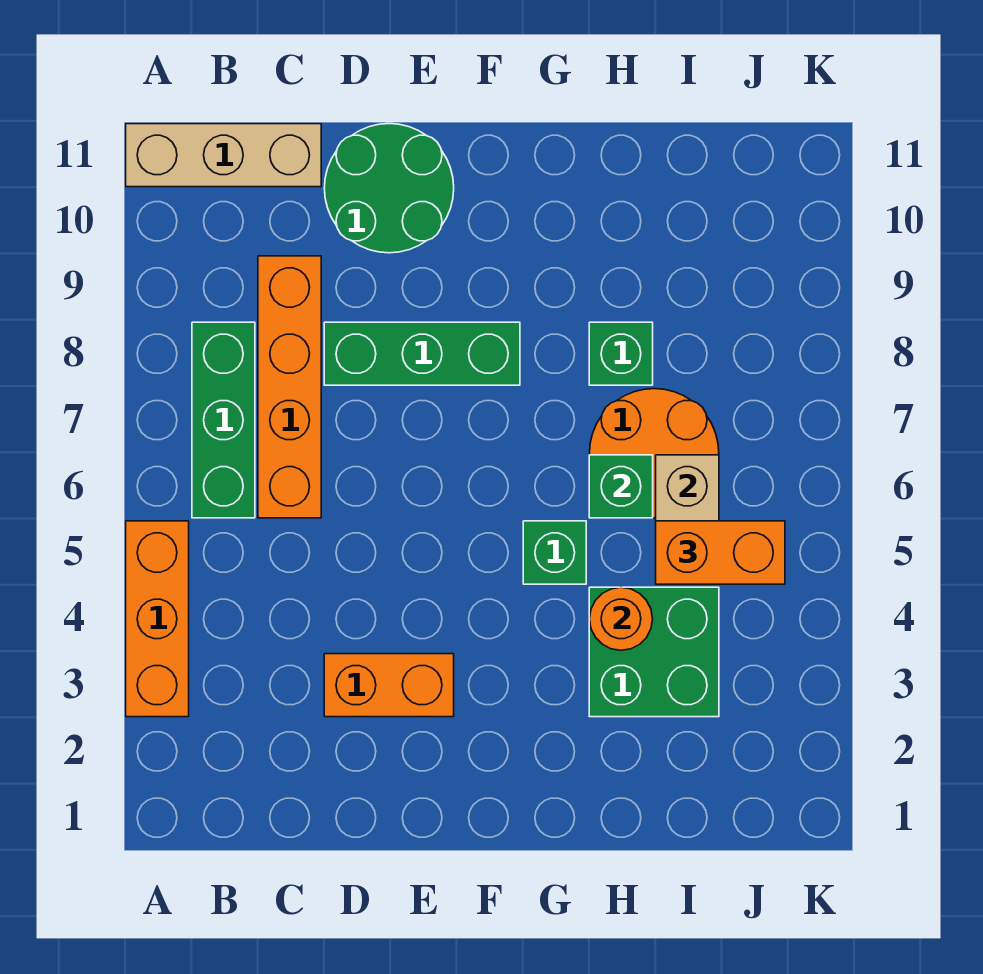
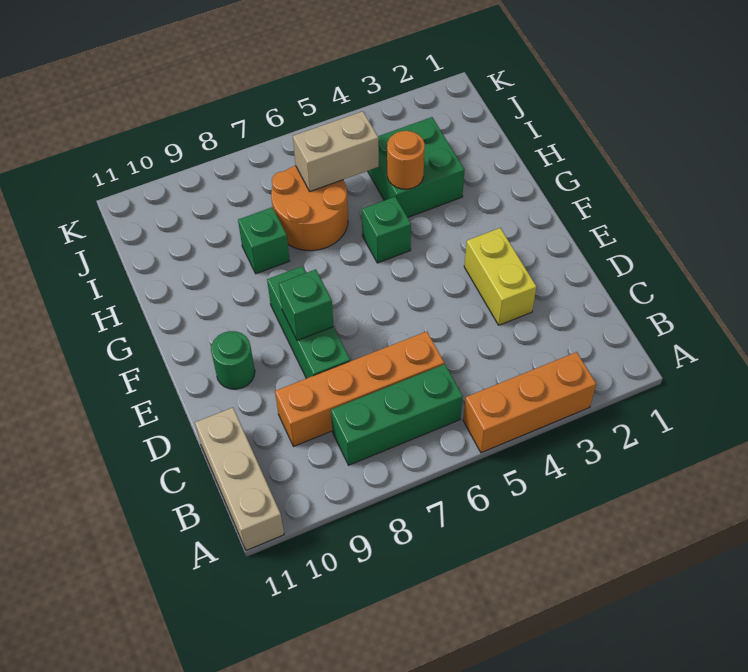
orange 1x2 brick [324,654,454,717] -> yellow 1x2 brick [464,228,536,325]
green 2x2 round brick [324,124,454,253] -> green 1x1 round brick [211,331,255,389]
green 1x1 brick [589,455,653,518] -> green 1x1 brick moved to [279,269,334,341]
orange 1x2 brick [656,521,785,584] -> none

